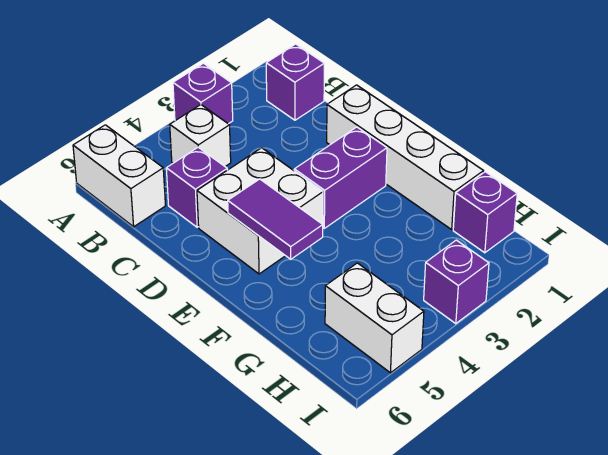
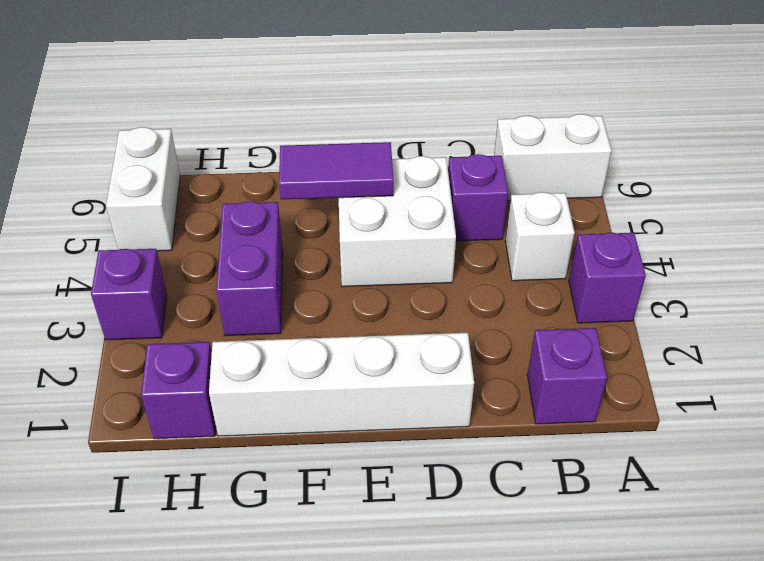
purple 1x2 brick [294,127,387,228] -> purple 1x2 brick moved to [216,202,283,336]
white 1x2 brick [325,263,424,373] -> white 1x2 brick turned to [106,127,180,251]

